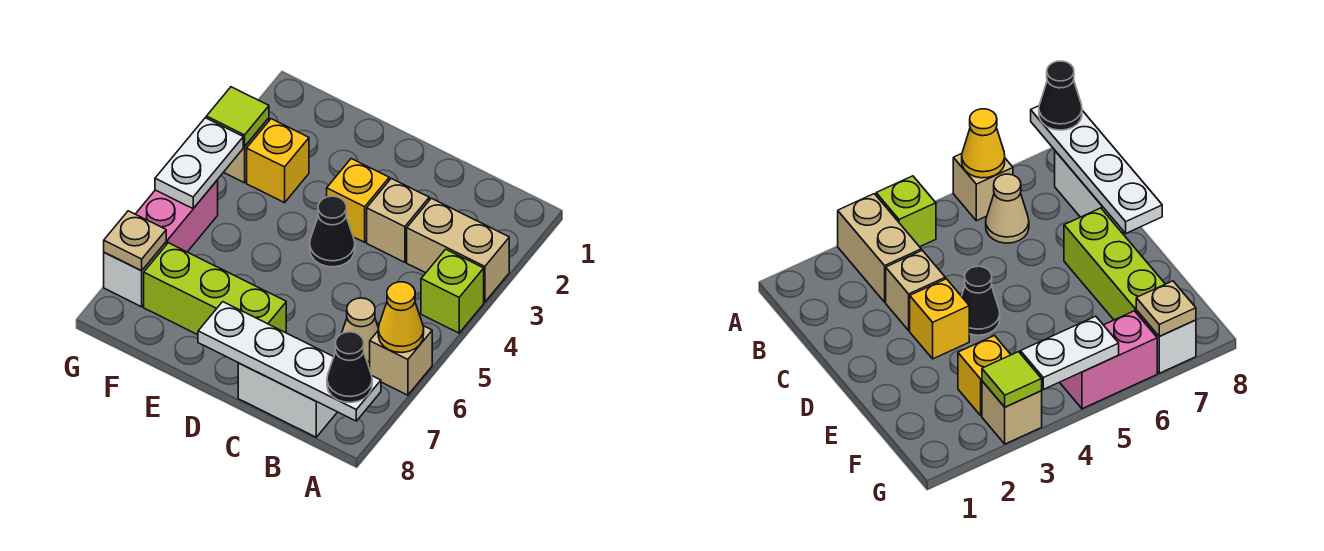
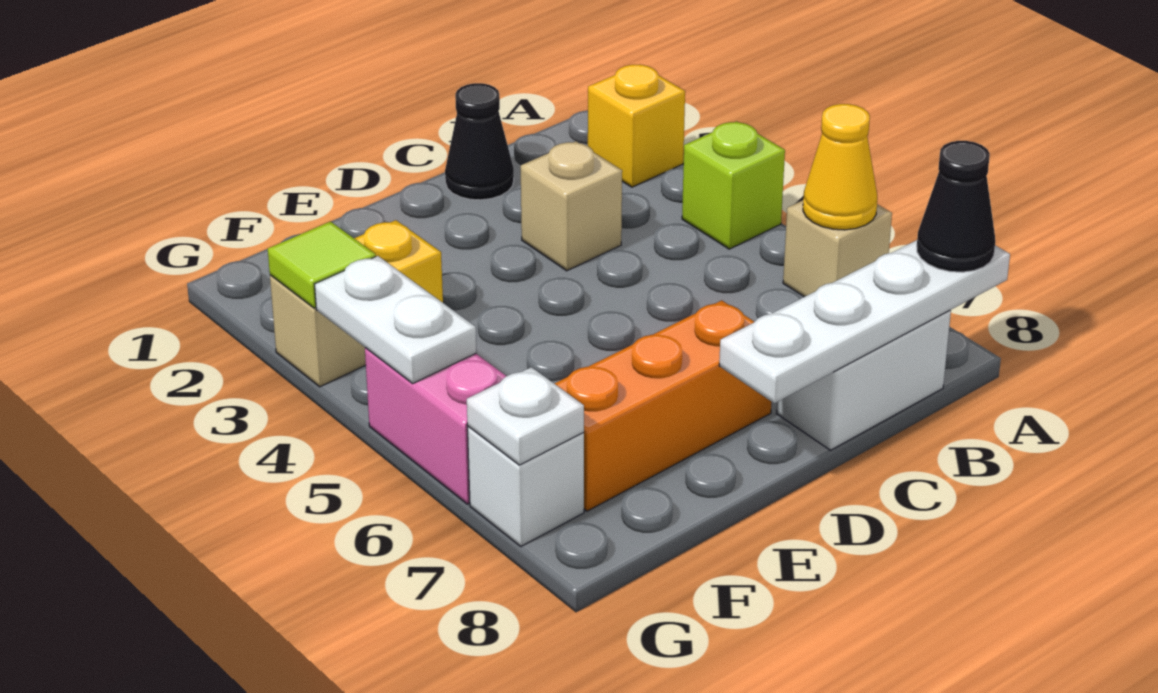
tan 1x2 brick [407,198,509,302] -> none
tan 1x1 cone [342,298,379,367] -> none
yellow 1x1 brick [327,159,389,242] -> yellow 1x1 brick moved to [588,65,685,187]
black 1x1 cone [310,196,355,267] -> black 1x1 cone moved to [445,83,514,200]
lime 1x3 brick [144,243,286,335] -> orange 1x3 brick [555,300,772,511]
tan 1x1 plate [104,211,166,271] -> white 1x1 plate [467,367,584,465]

